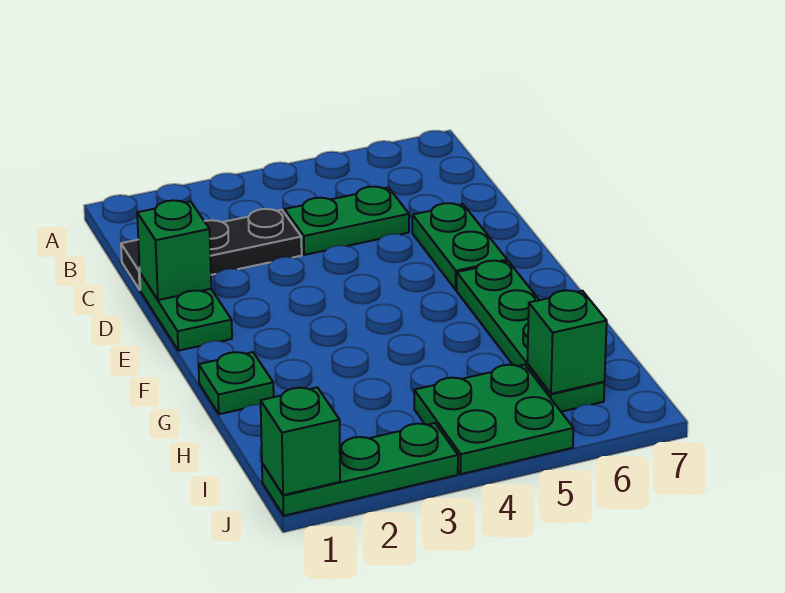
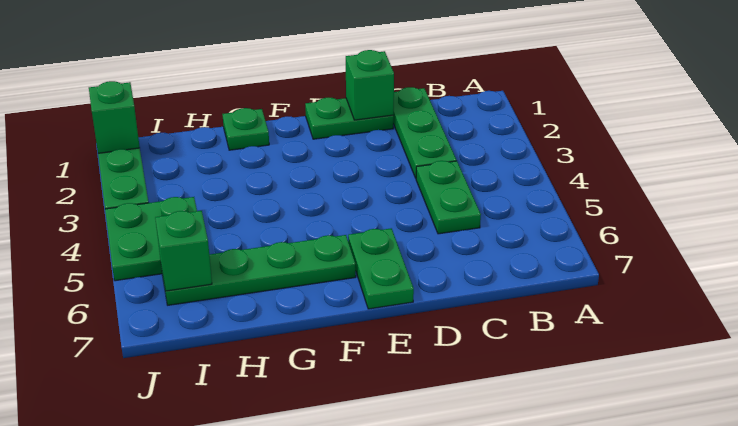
black 1x3 plate [121,209,302,290] -> green 1x3 plate [393,87,457,178]
green 1x2 plate [412,203,507,290] -> green 1x2 plate turned to [348,228,414,309]

